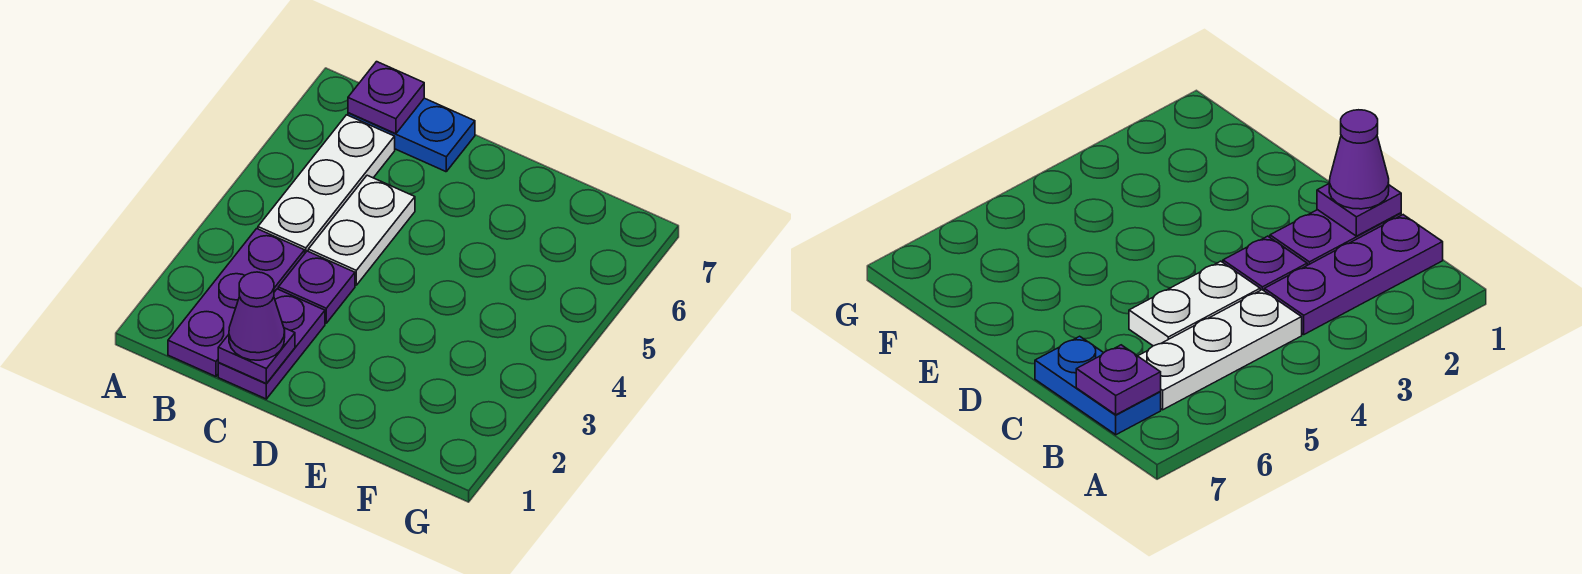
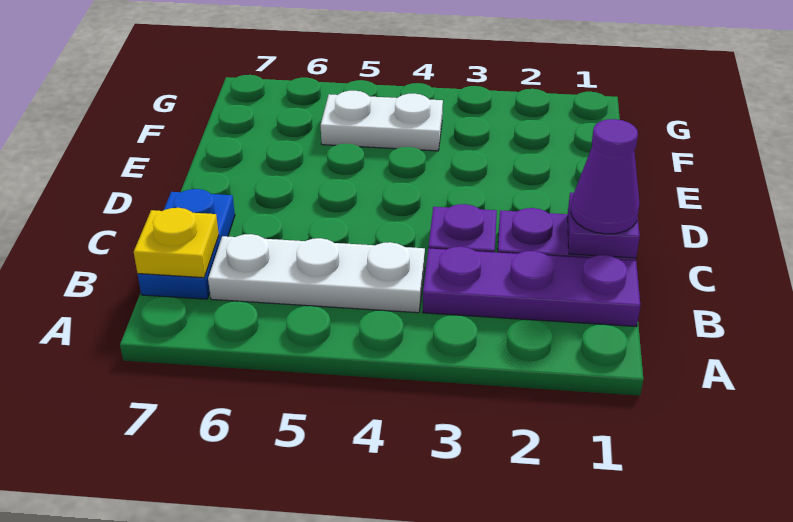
purple 1x1 plate [348,62,424,134] -> yellow 1x1 plate [134,208,219,278]
white 1x2 plate [308,175,415,285] -> white 1x2 plate moved to [321,91,443,151]

